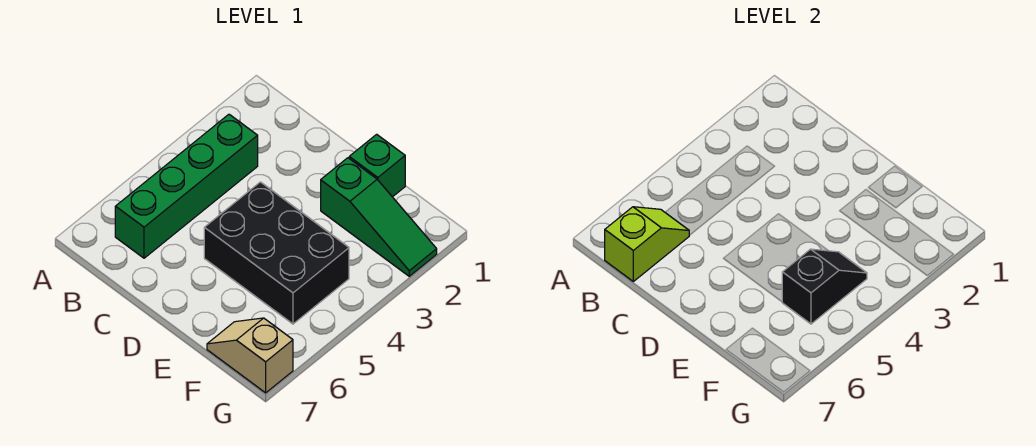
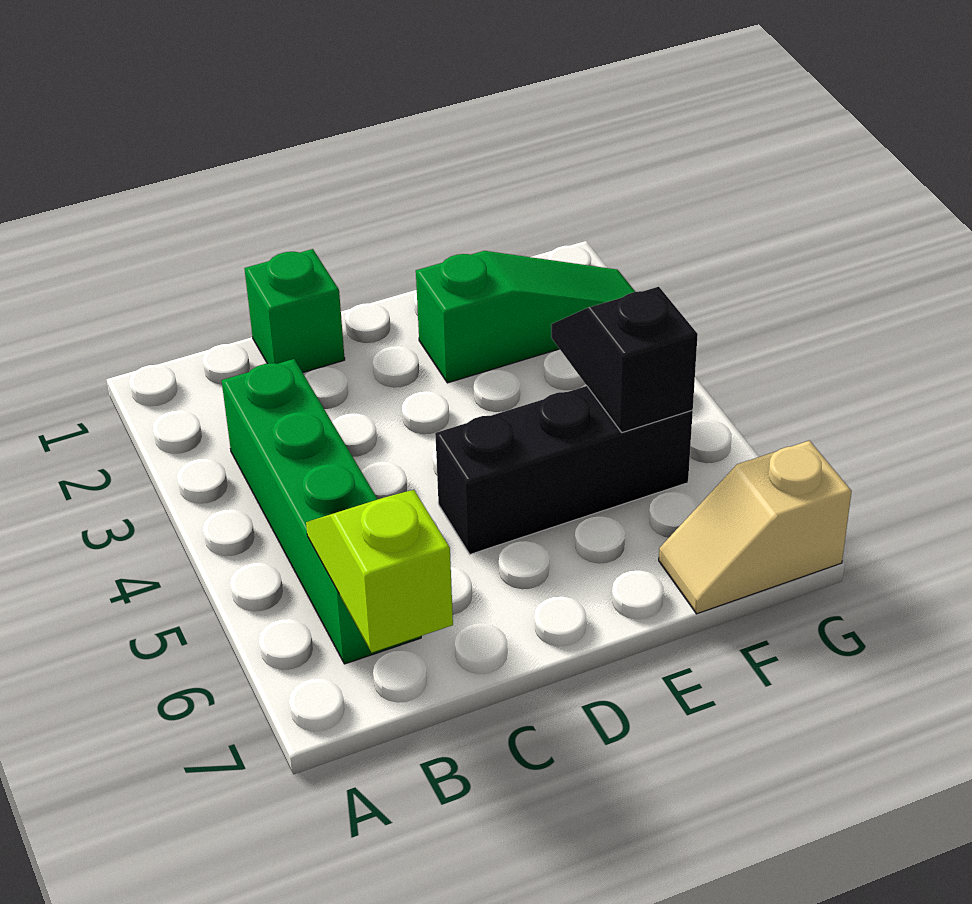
black 2x3 brick [204,182,349,324] -> black 1x3 brick [435,386,693,554]
green 1x1 brick [349,134,405,197] -> green 1x1 brick moved to [245,249,345,373]

